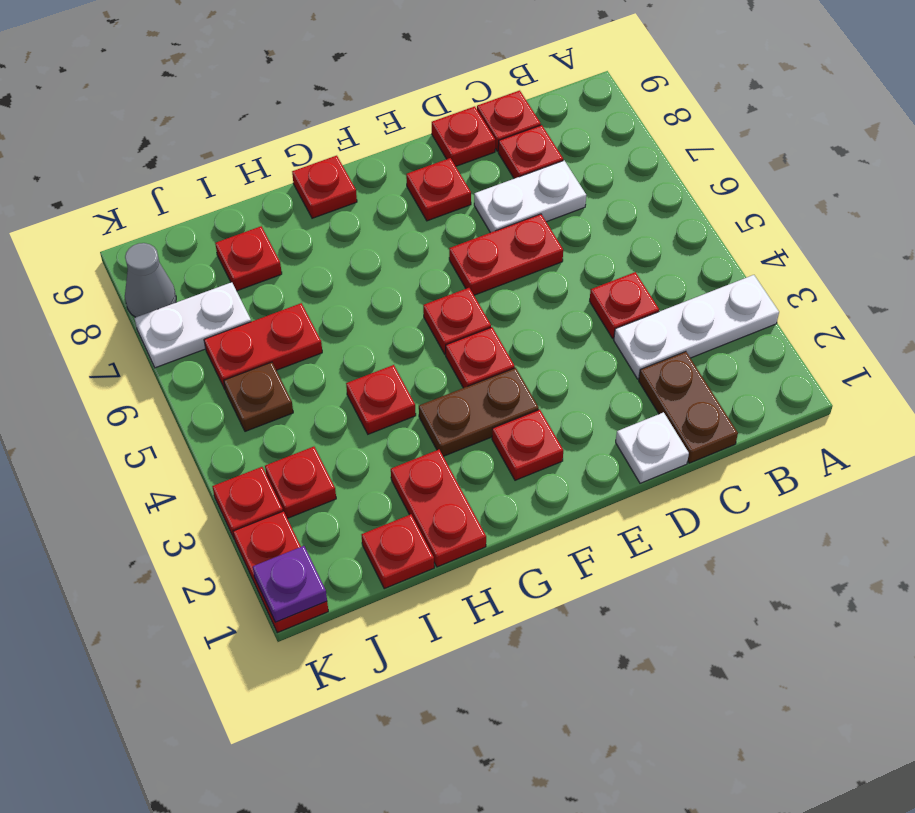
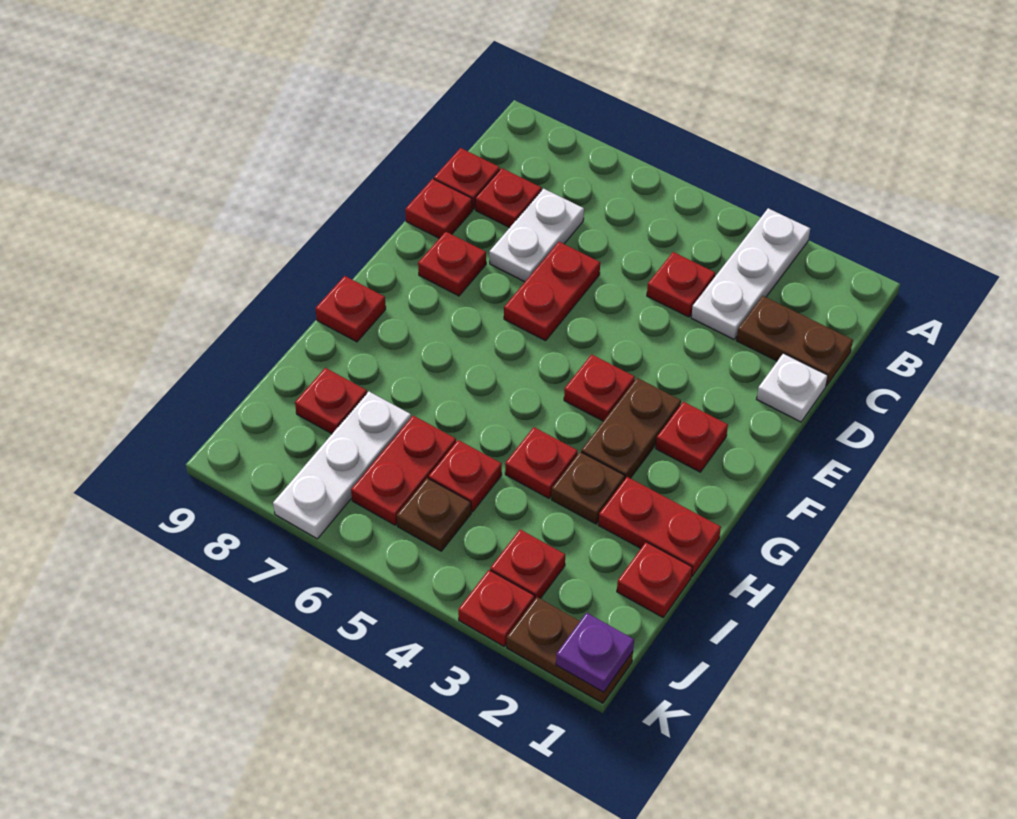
red 1x1 plate [423,288,491,354] -> red 1x1 plate moved to [429,440,502,512]
none -> brown 1x1 plate [551,452,625,524]
white 1x2 plate [134,282,251,368] -> white 1x3 plate [273,392,411,539]
red 1x2 plate [233,511,328,633] -> brown 1x2 plate [507,597,633,703]
grey 1x1 cone [125,243,176,317] -> none

